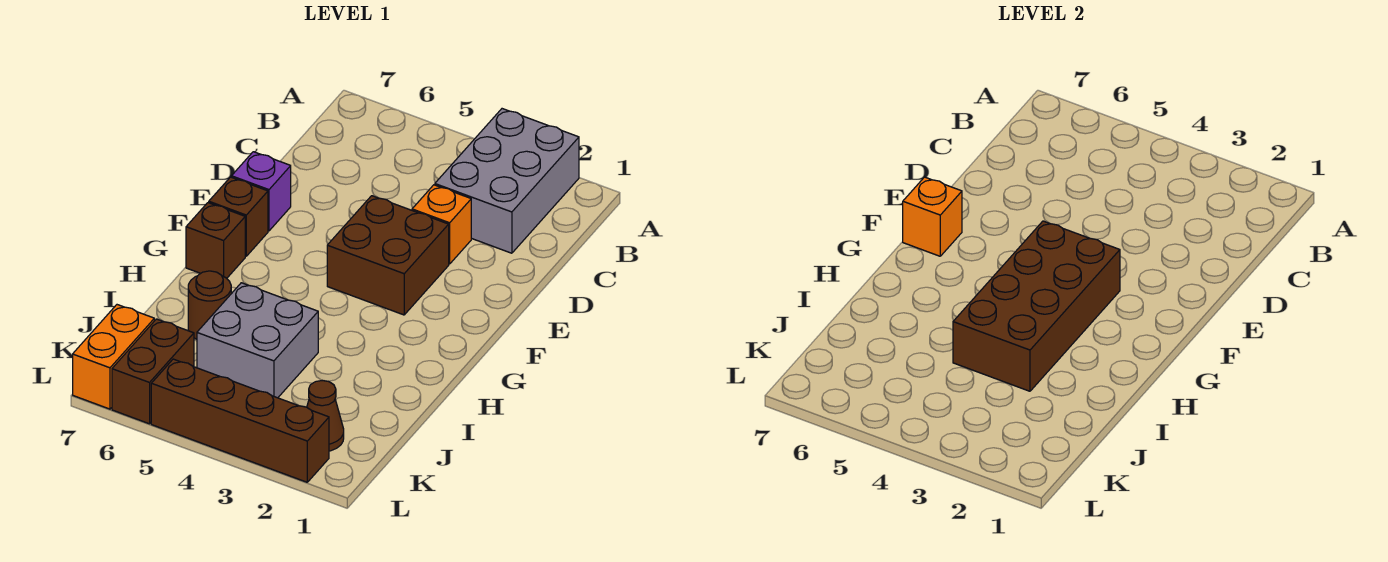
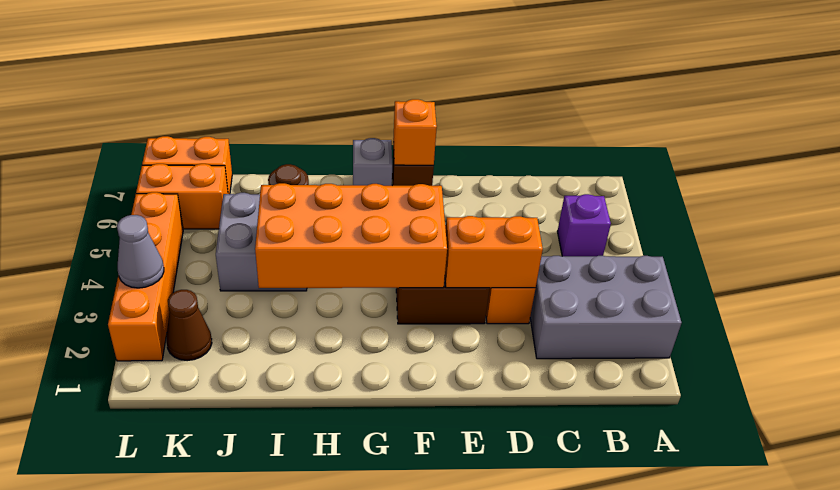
none -> orange 1x2 brick [445,216,543,288]
purple 1x1 brick [232,152,291,231] -> purple 1x1 brick moved to [557,194,611,256]
brown 2x4 brick [953,221,1120,391] -> orange 2x4 brick [255,183,447,288]
brown 1x1 brick [186,203,245,278] -> grey 1x1 brick [353,138,392,186]
brown 1x2 brick [112,319,194,424] -> orange 1x2 brick [136,164,228,229]
brown 1x4 brick [151,359,329,482] -> orange 1x4 brick [108,192,183,361]
none -> grey 1x1 cone [117,215,164,288]

